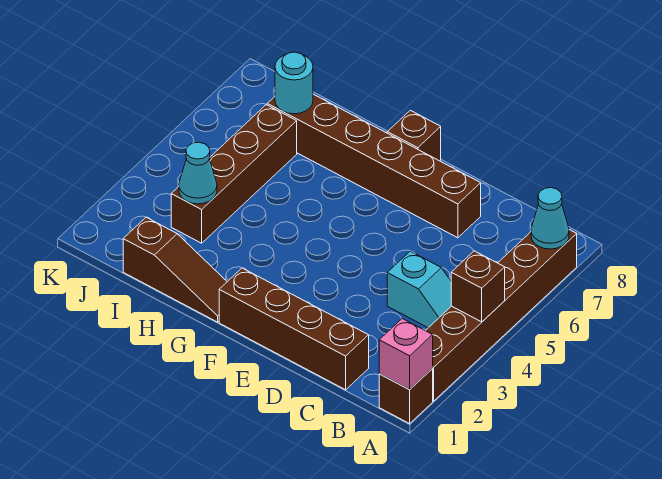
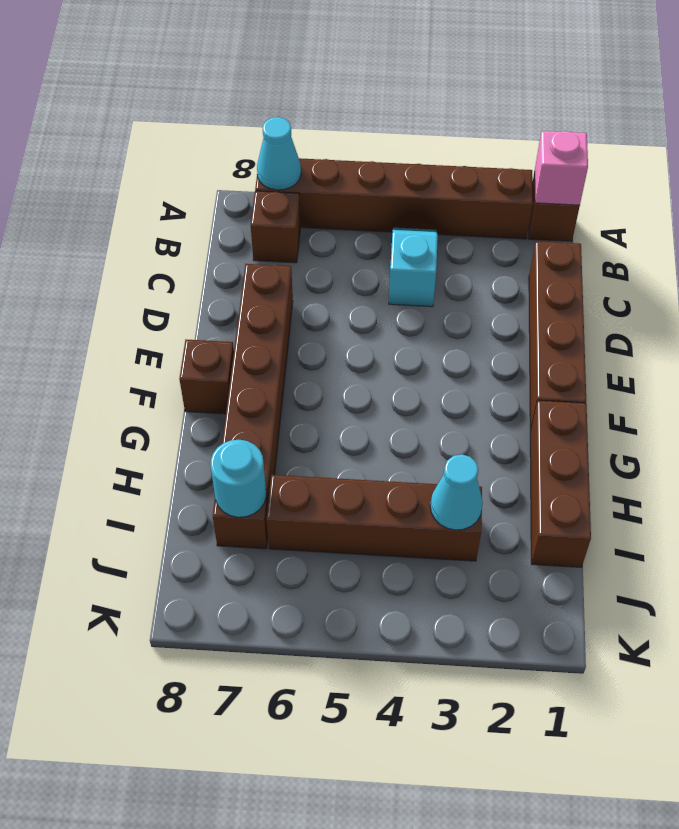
brown 1x1 brick [451,251,505,322] -> brown 1x1 brick moved to [251,191,300,263]
brown 1x3 slope [123,217,227,322] -> brown 1x3 brick [530,401,591,567]

